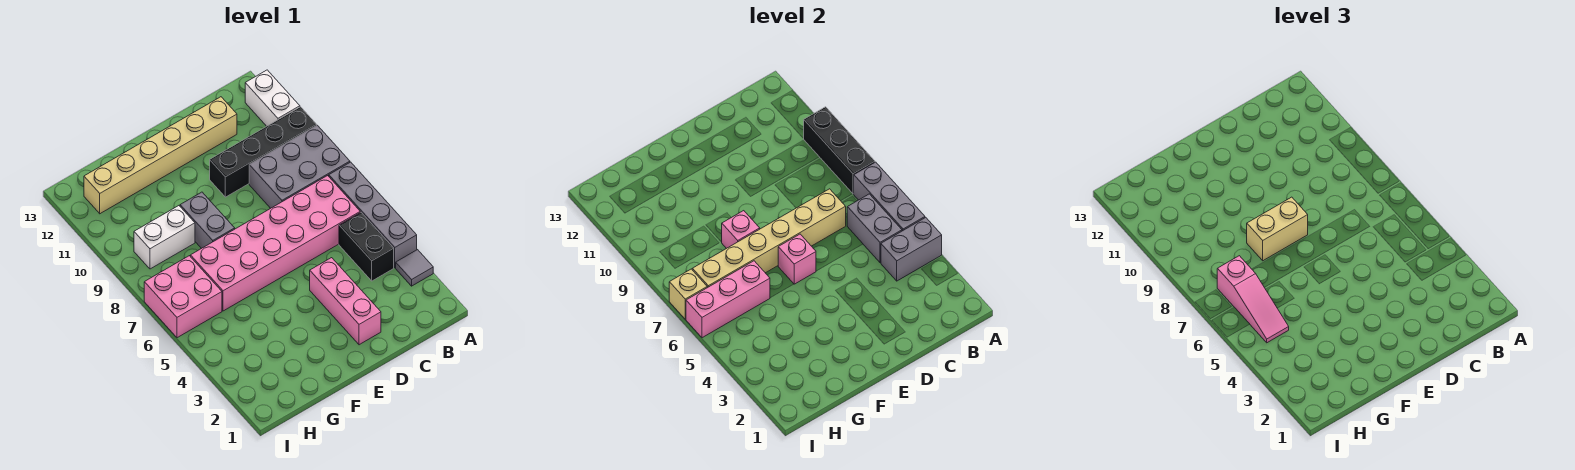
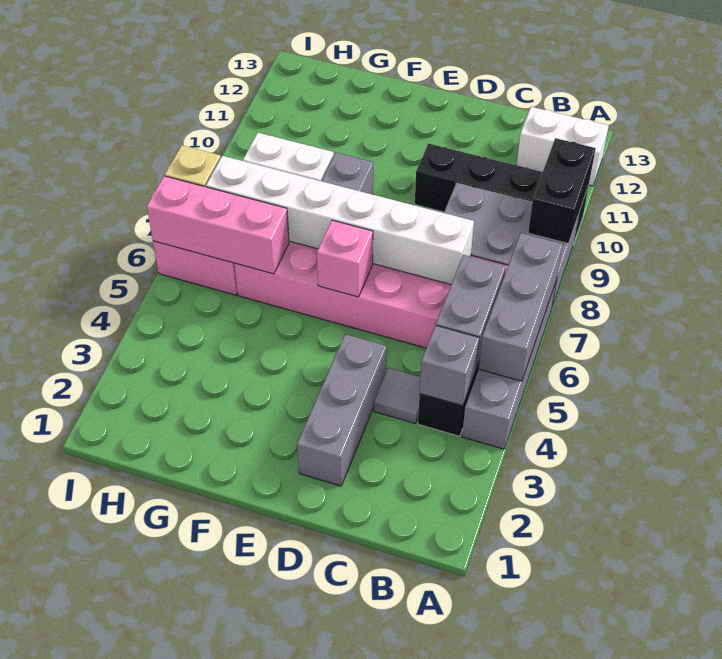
grey 1x1 tile [396,250,433,286] -> grey 1x1 tile moved to [374,368,420,424]
grey 1x2 brick [881,218,942,281] -> grey 1x1 brick [420,326,479,406]
black 1x3 brick [804,107,875,194] -> black 1x2 brick [528,138,596,244]
white 1x2 brick [245,70,300,126] -> white 1x2 brick turned to [517,107,609,186]
tan 1x6 brick [692,189,846,288] -> white 1x6 brick [206,156,474,284]
tan 1x6 brick [84,97,237,214] -> none
pink 1x3 brick [310,258,381,345] -> grey 1x3 brick [297,334,387,486]
tan 1x2 brick [1247,197,1308,261] -> none
pink 1x1 brick [722,211,760,249] -> none
pink 1x3 slope [1217,256,1289,343] -> none

